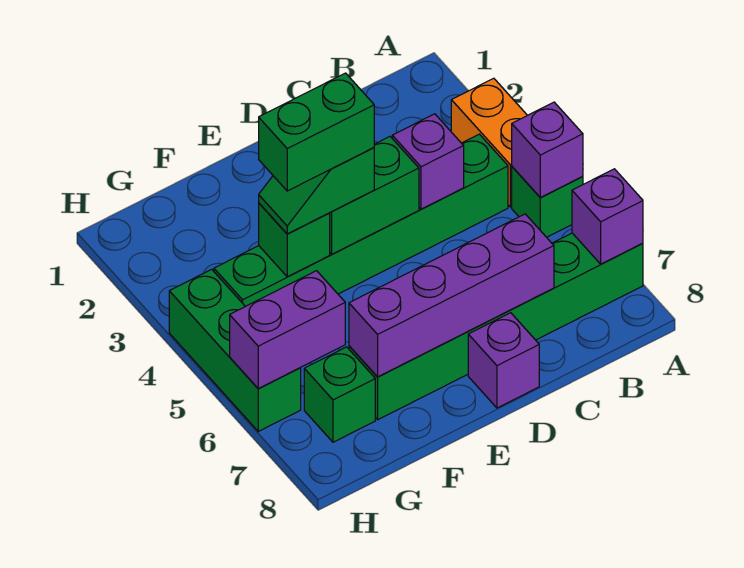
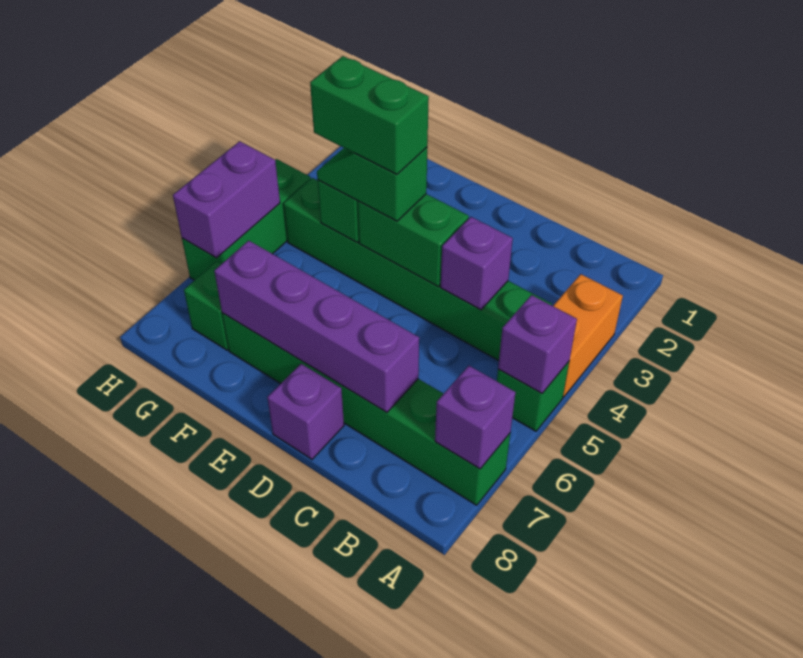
purple 1x2 brick [230,271,345,388] -> purple 1x2 brick turned to [173,141,280,258]

